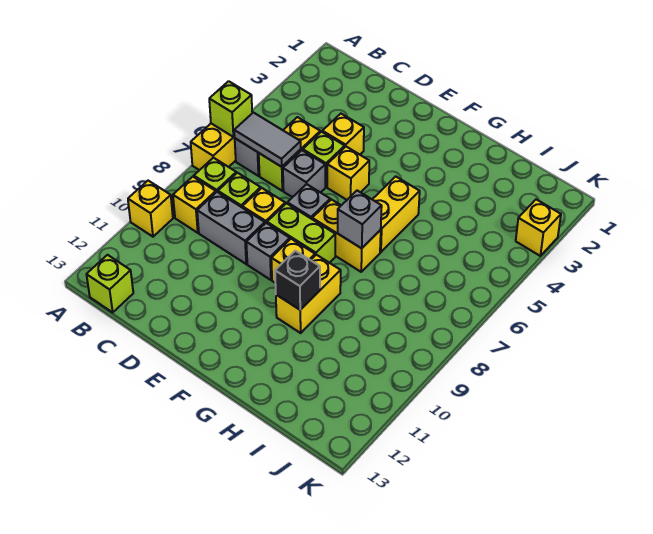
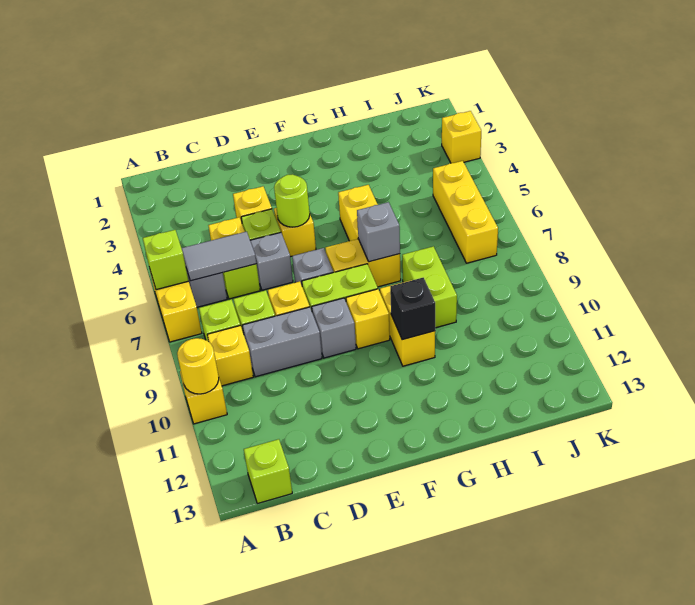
none -> yellow 1x1 round brick [177,338,219,394]
none -> lime 1x1 round brick [274,174,310,227]
none -> lime 1x2 brick [402,246,457,328]
none -> yellow 1x3 brick [433,161,498,263]

